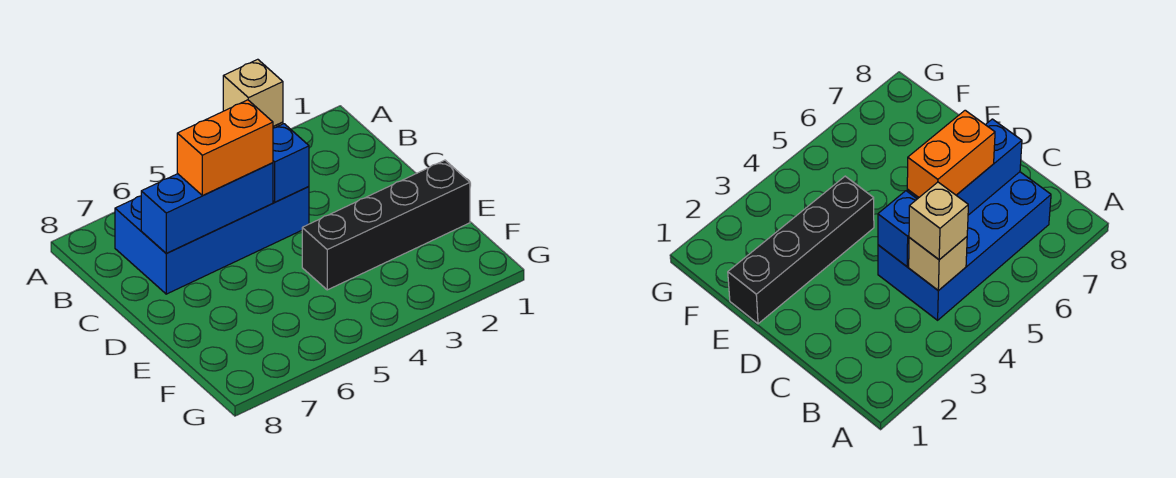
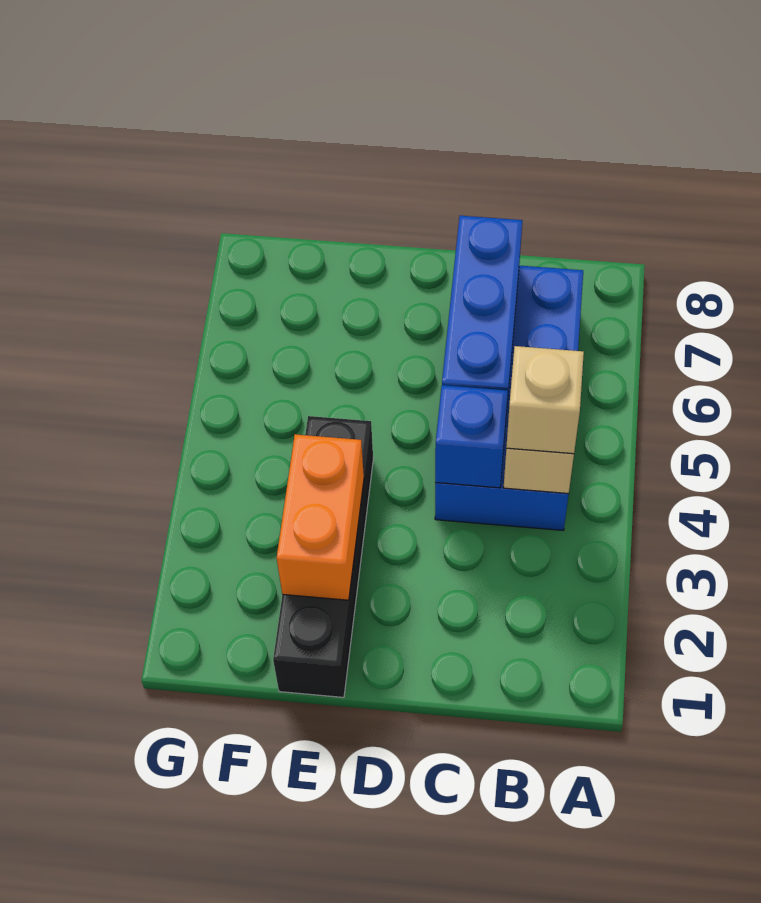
orange 1x2 brick [177,100,273,196] -> orange 1x2 brick moved to [277,434,364,600]

